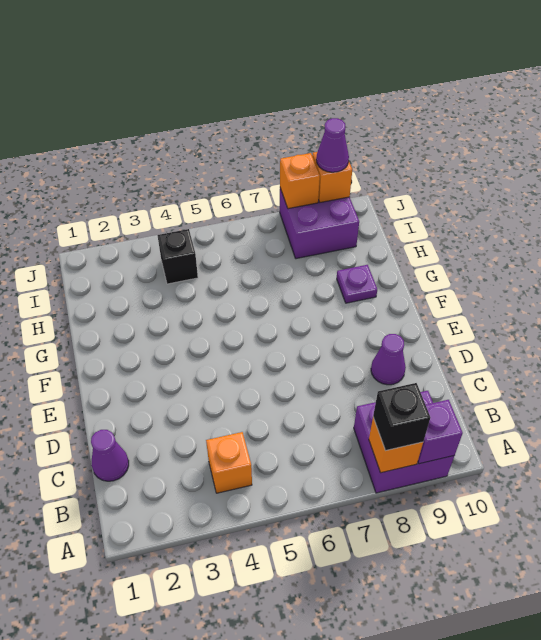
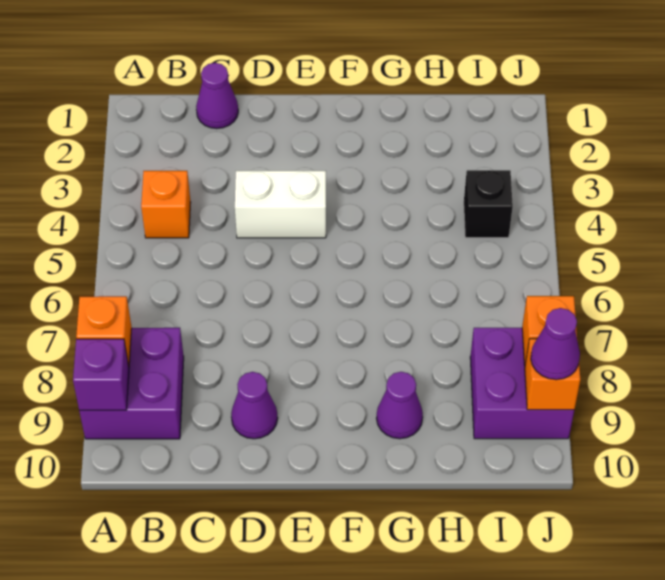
black 1x1 brick [373,383,430,451] -> none
none -> white 1x2 brick [235,171,326,238]
purple 1x1 plate [337,265,377,303] -> purple 1x1 cone [376,372,423,439]

